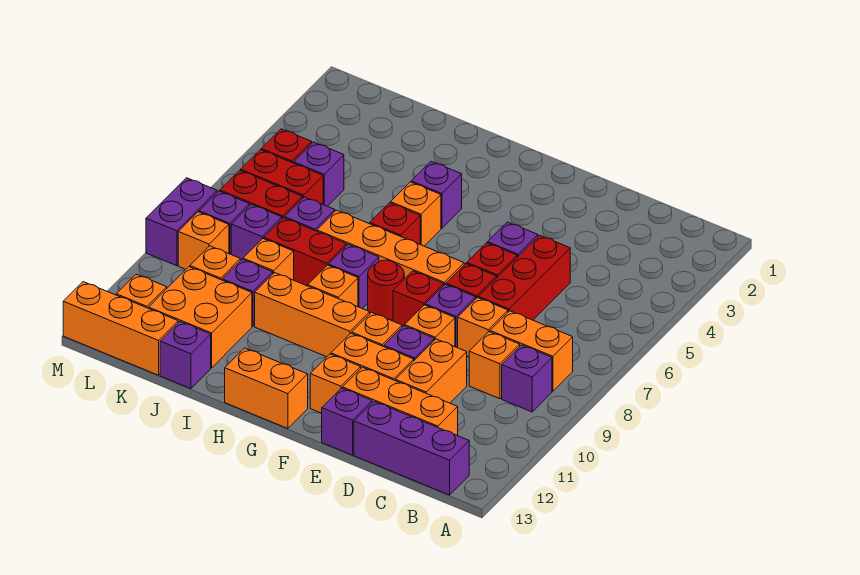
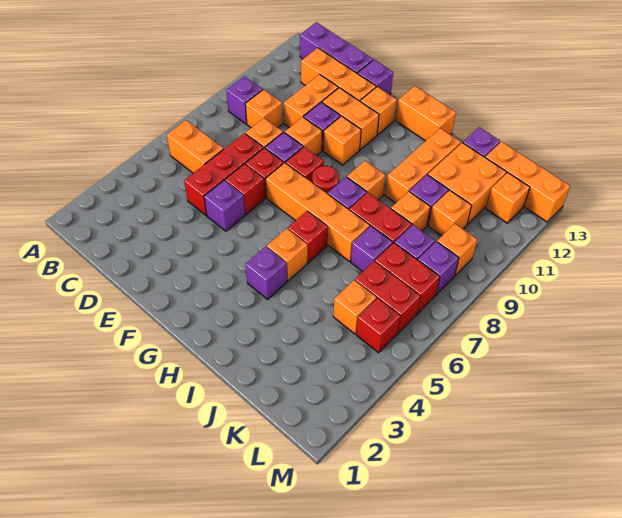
orange 1x2 brick [490,311,573,391] -> orange 1x2 brick moved to [167,120,224,173]
orange 1x3 brick [255,273,370,357] -> orange 1x3 brick turned to [385,128,461,203]
purple 1x1 brick [294,142,344,206] -> orange 1x1 brick [333,280,376,334]
purple 1x2 brick [146,178,217,266] -> none

